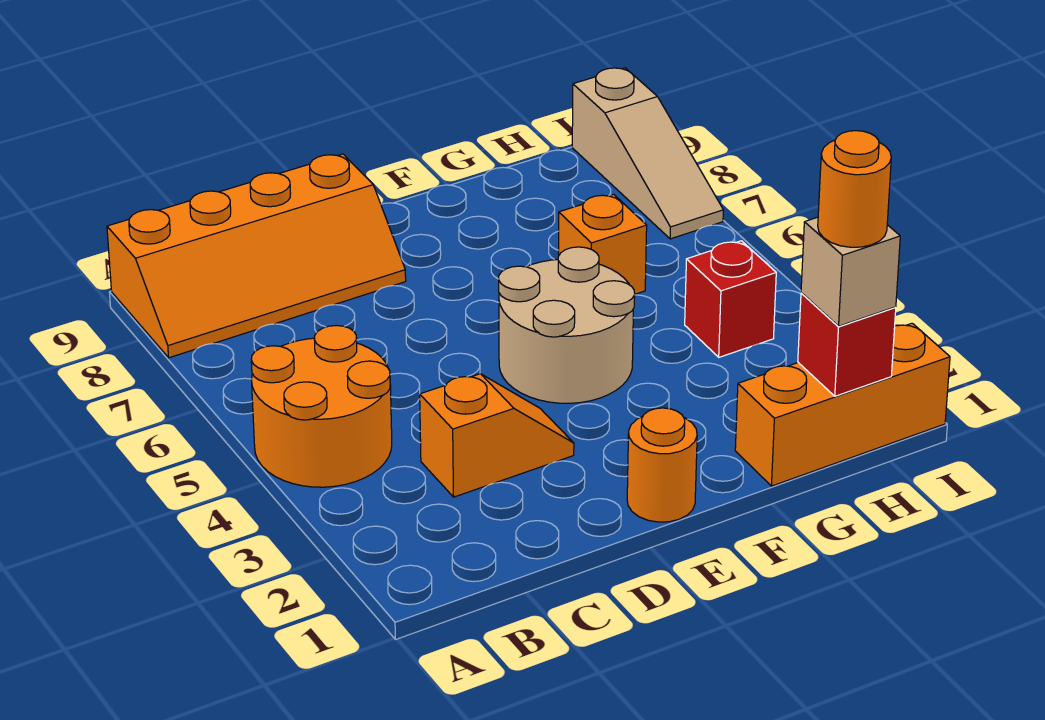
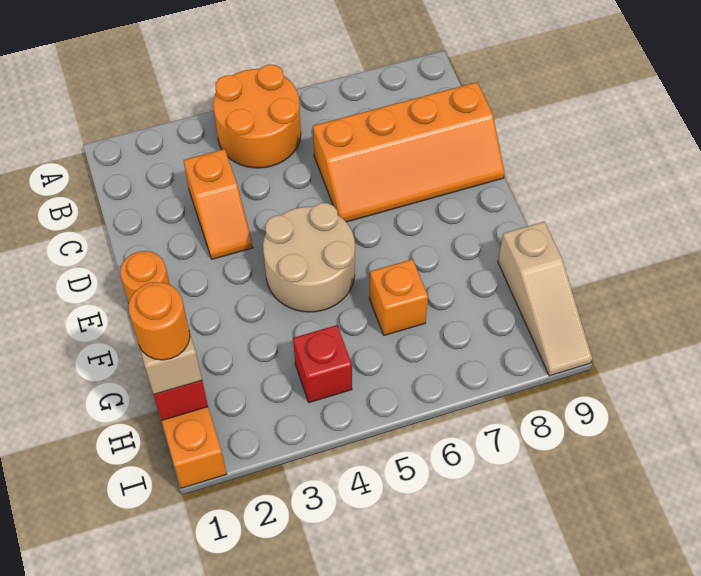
orange 2x4 slope [107,154,406,358] -> orange 2x4 slope turned to [313,82,505,222]
tan 1x3 slope [572,68,723,239] -> tan 1x3 slope turned to [498,222,592,376]

